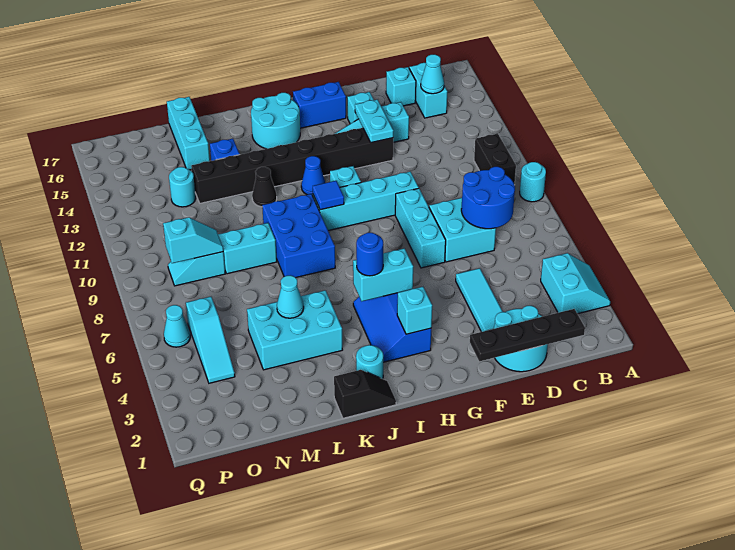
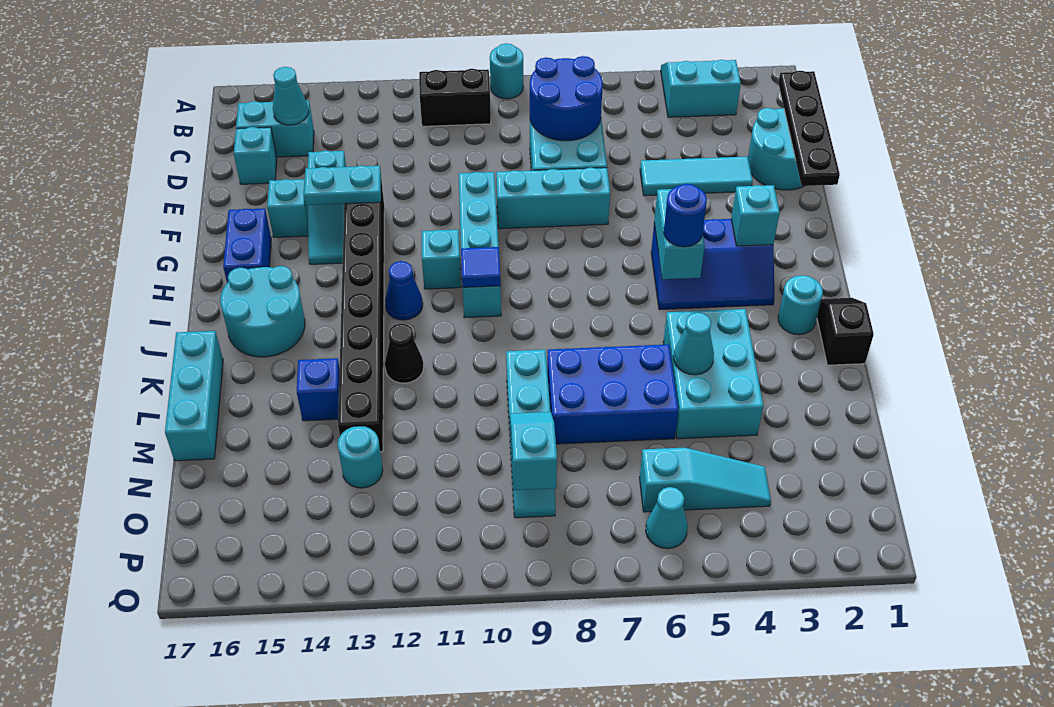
blue 2x3 brick [262,194,335,278] -> blue 2x3 brick moved to [547,344,678,444]
cyan 1x3 brick [167,97,210,170] -> cyan 1x3 brick turned to [165,331,223,461]

